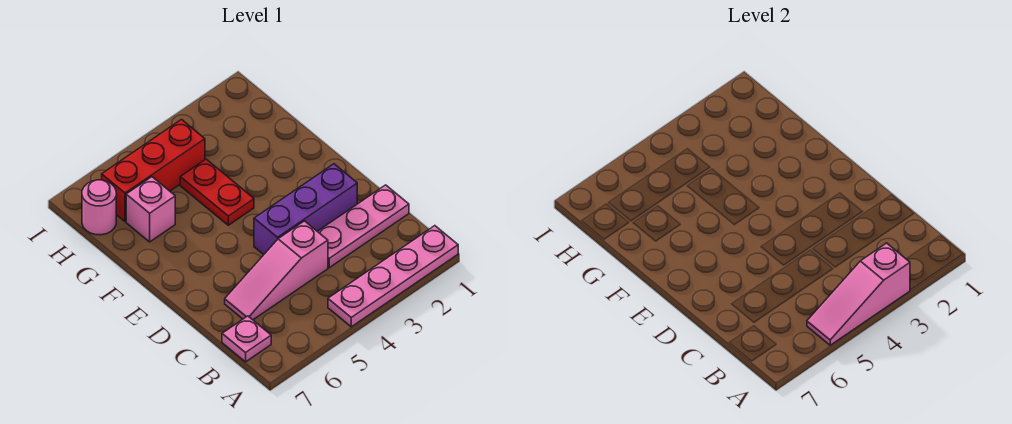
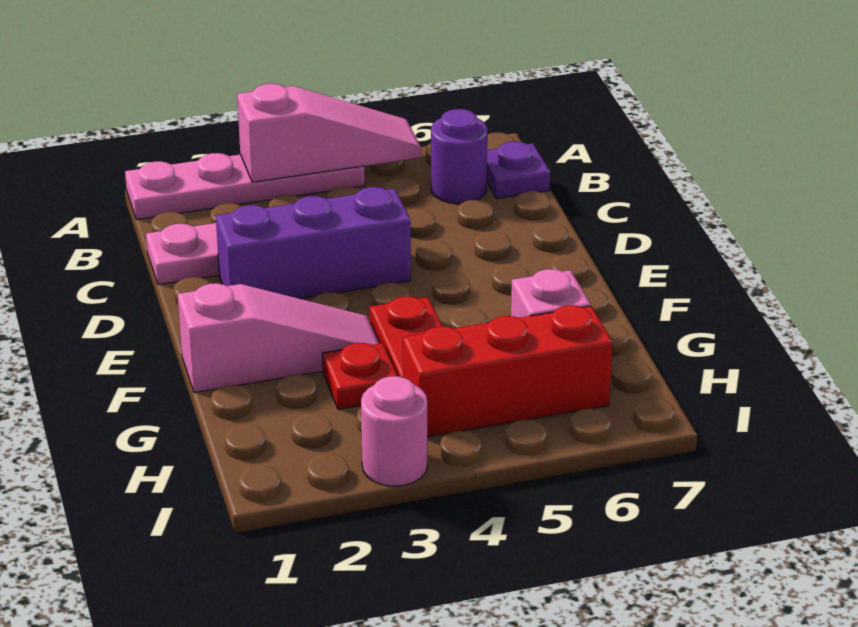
none -> purple 1x1 round brick [431,109,488,204]
pink 1x1 plate [222,316,271,362] -> purple 1x1 plate [487,141,550,199]
pink 1x3 slope [225,221,328,320] -> pink 1x3 slope moved to [178,283,379,393]
none -> red 1x1 plate [322,343,398,410]
pink 1x1 round brick [82,180,116,235] -> pink 1x1 round brick moved to [361,376,427,486]

